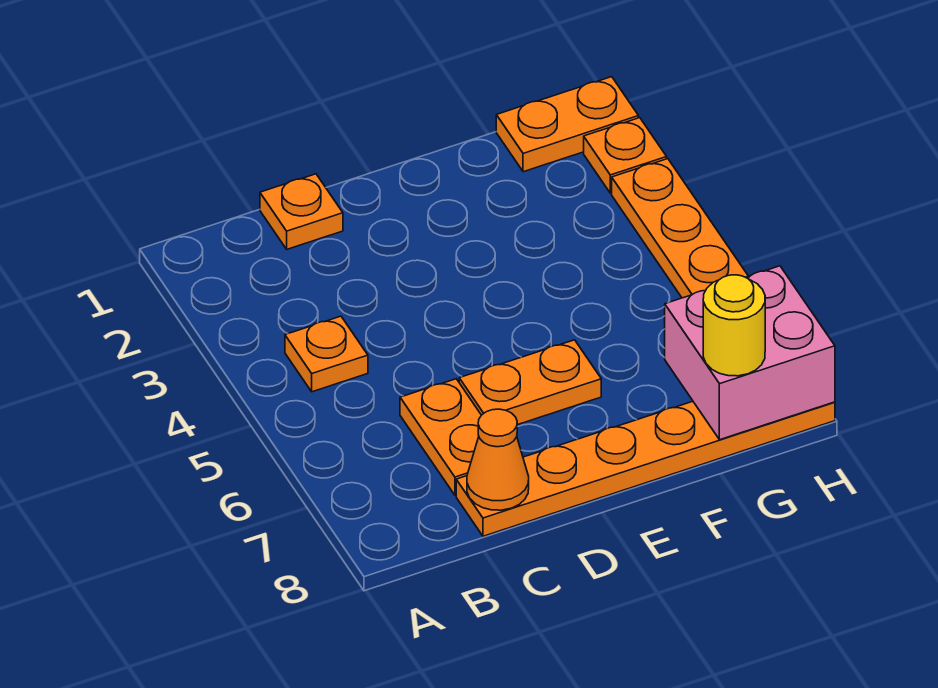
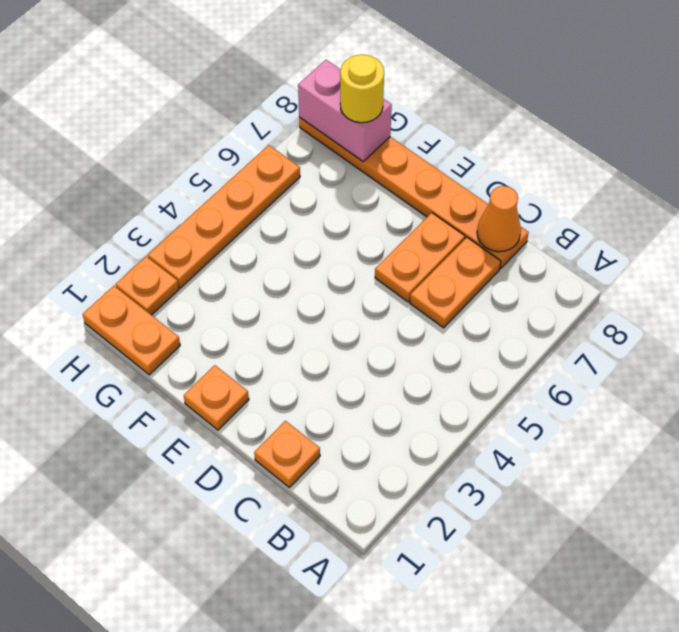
orange 1x1 plate [285,316,368,392] -> orange 1x1 plate moved to [184,365,249,430]
orange 1x2 plate [459,340,601,425] -> orange 1x2 plate turned to [375,213,465,302]
pink 2x2 brick [665,266,835,440] -> pink 1x2 brick [298,60,392,161]

